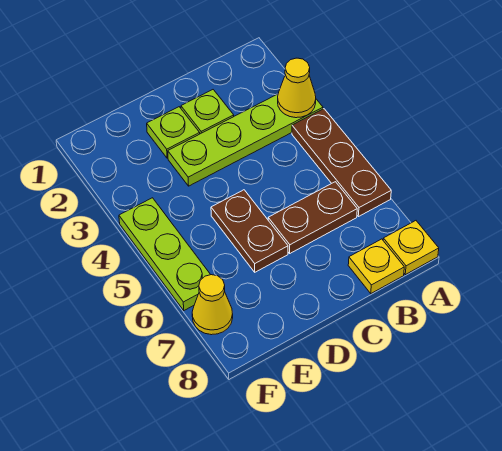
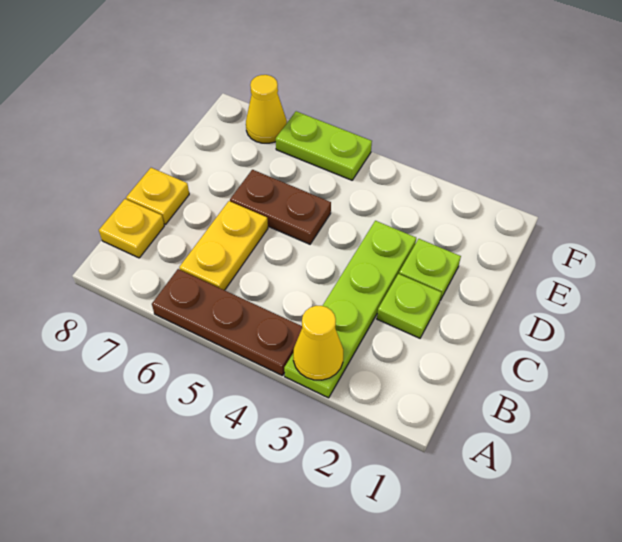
yellow 1x1 plate [383,221,439,275] -> yellow 1x1 plate moved to [126,168,189,224]
brown 1x2 plate [268,182,357,253] -> yellow 1x2 plate [179,201,268,290]
lime 1x3 plate [119,198,211,310] -> lime 1x2 plate [276,111,372,180]

